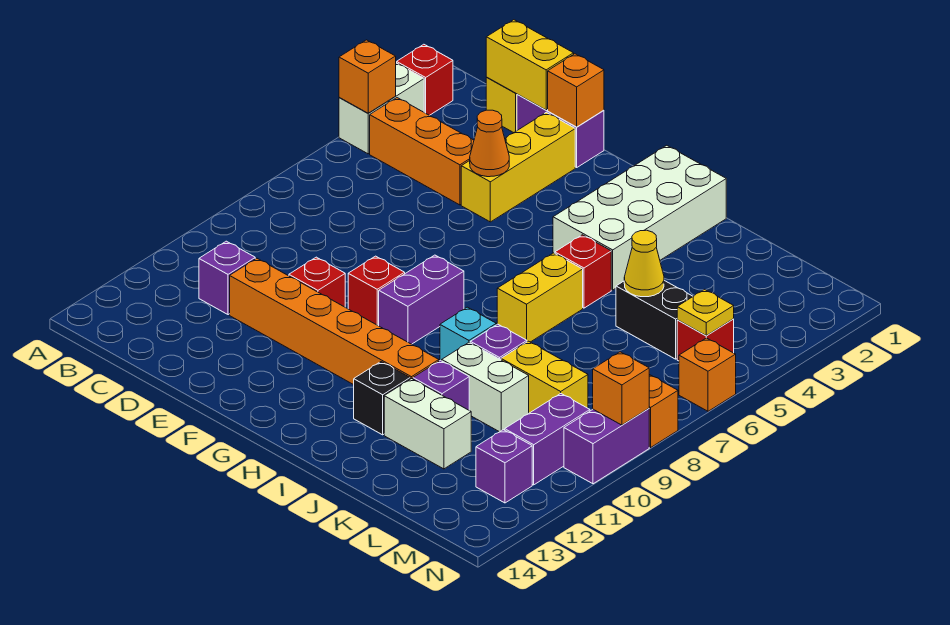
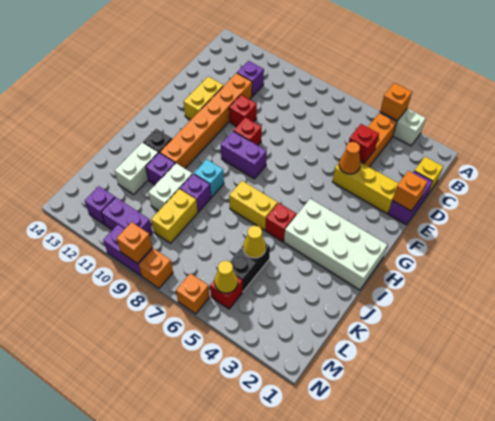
red 1x1 brick [397,44,453,115] -> red 1x1 brick moved to [349,124,379,163]
yellow 1x2 brick [486,20,574,110] -> yellow 1x2 brick moved to [183,76,224,120]
yellow 1x1 plate [677,289,734,336] -> yellow 1x1 cone [215,261,238,293]

